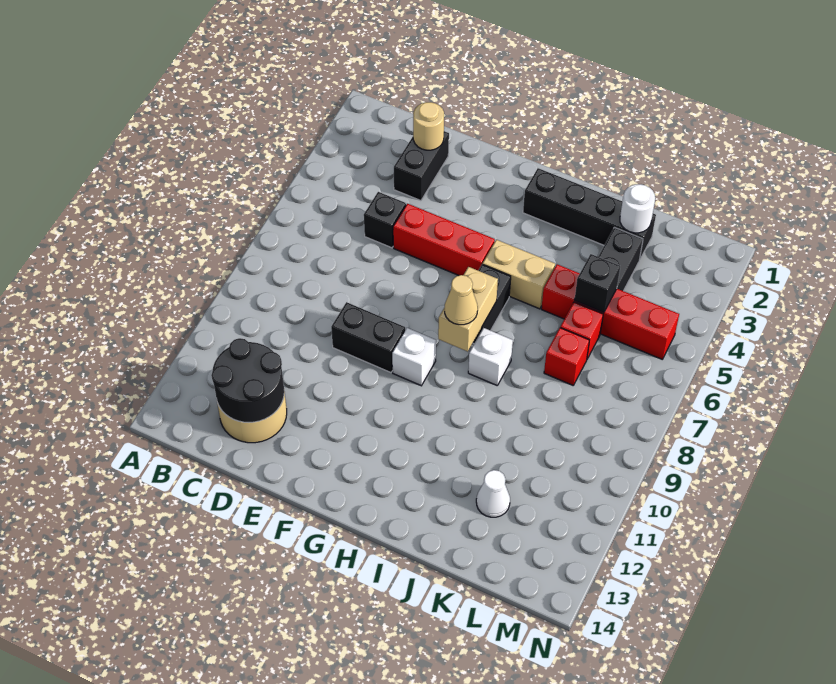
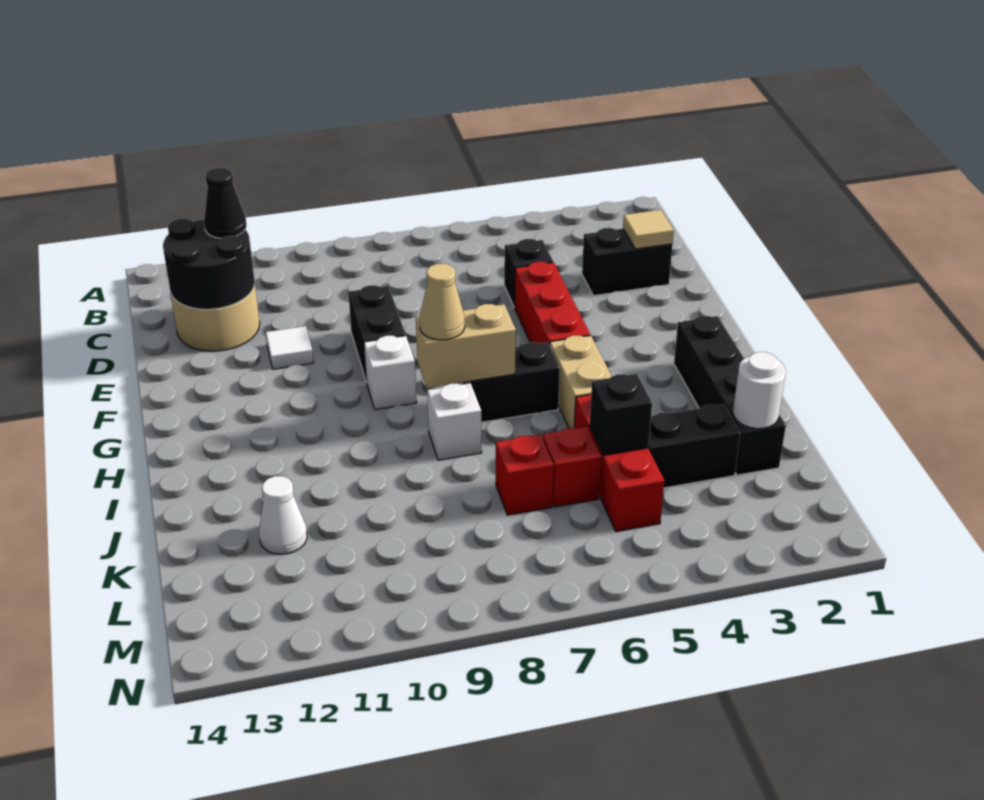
none -> black 1x1 cone [204,168,246,238]
tan 1x1 round brick [413,102,444,150] -> tan 1x1 tile [623,210,674,249]
none -> white 1x1 tile [266,326,314,369]
red 1x4 brick [541,264,679,359] -> red 1x3 brick [574,394,664,532]

